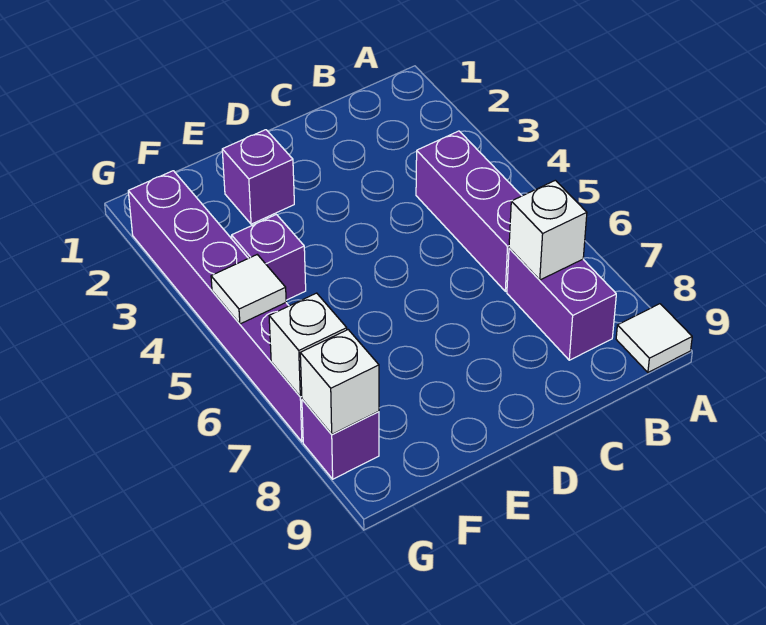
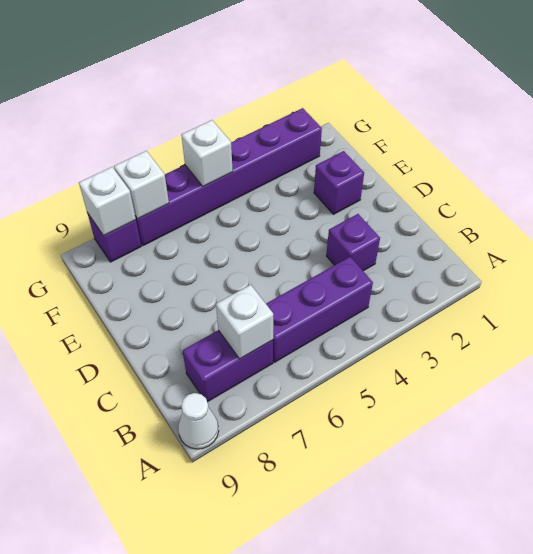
white 1x1 tile [616,304,692,372] -> white 1x1 cone [178,393,219,449]
purple 1x1 brick [232,215,306,300] -> purple 1x1 brick moved to [326,214,380,271]
white 1x1 tile [211,255,286,324] -> white 1x1 brick [181,120,233,186]

